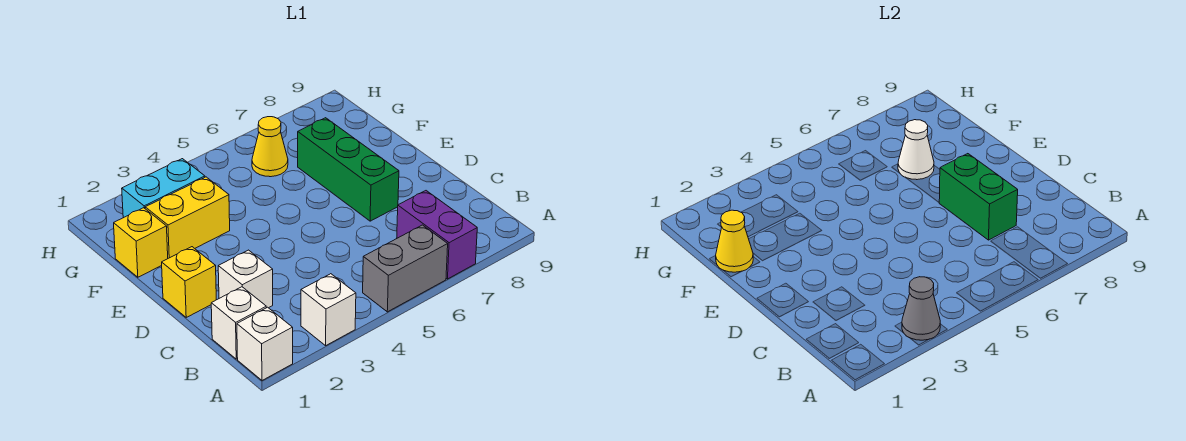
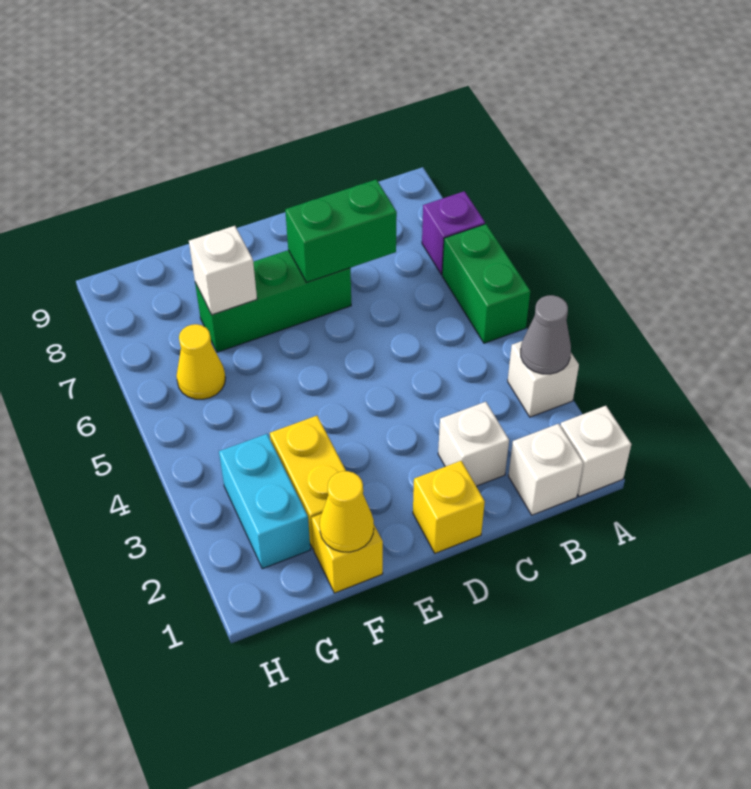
grey 1x2 brick [363,225,448,312] -> green 1x2 brick [442,224,530,343]
purple 1x2 brick [397,191,477,279] -> purple 1x1 brick [422,191,485,274]
white 1x1 cone [898,120,934,180] -> white 1x1 brick [189,226,257,315]

